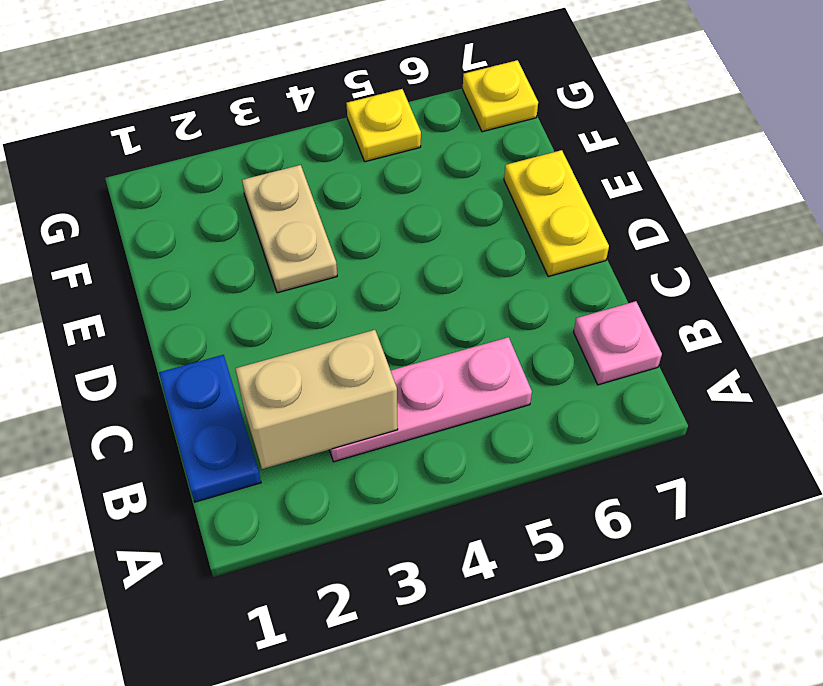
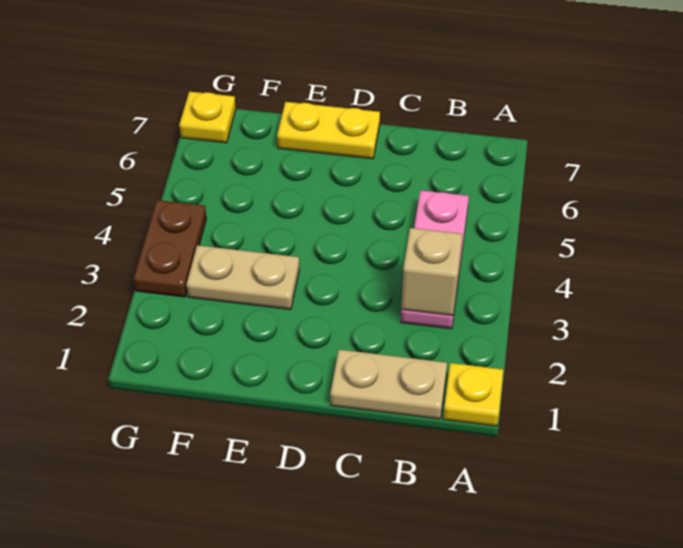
blue 1x2 plate [159,355,261,502] -> tan 1x2 plate [330,350,447,419]
tan 1x2 brick [235,330,398,469] -> tan 1x1 brick [401,228,462,316]
pink 1x1 plate [574,301,662,385] -> none
none -> brown 1x2 plate [134,200,206,297]
yellow 1x1 plate [346,89,421,162] -> yellow 1x1 plate moved to [443,363,503,426]

